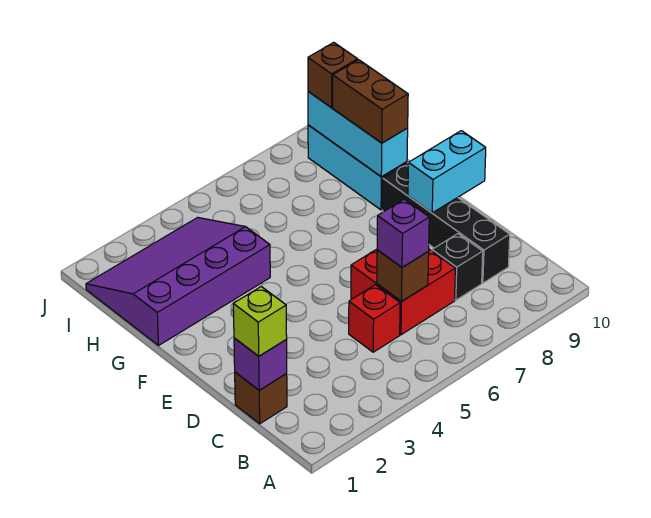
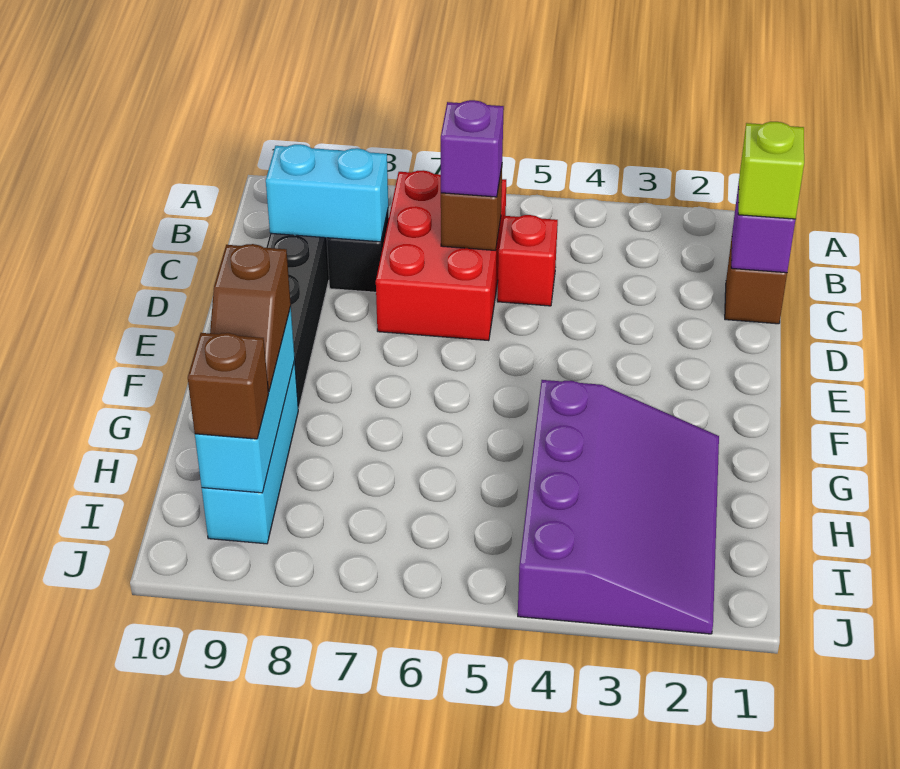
red 2x2 brick [351,249,455,335] -> red 2x3 brick [376,170,506,341]
cyan 1x2 brick [408,131,486,213] -> cyan 1x2 brick moved to [266,144,388,242]
purple 3x4 slope [86,217,270,345] -> purple 3x4 slope turned to [518,380,719,634]
brown 1x2 brick [333,60,408,143] -> brown 1x2 slope [210,244,291,392]

